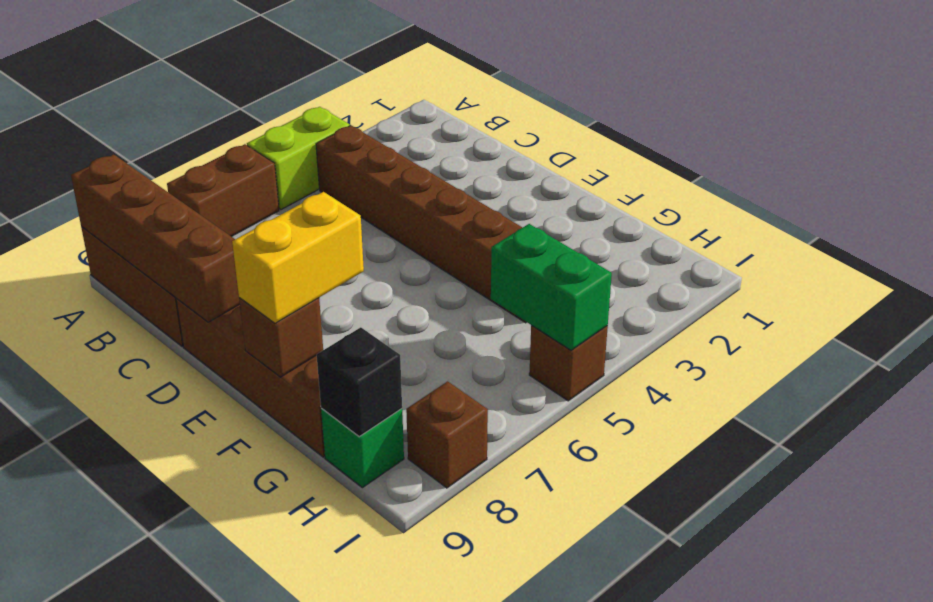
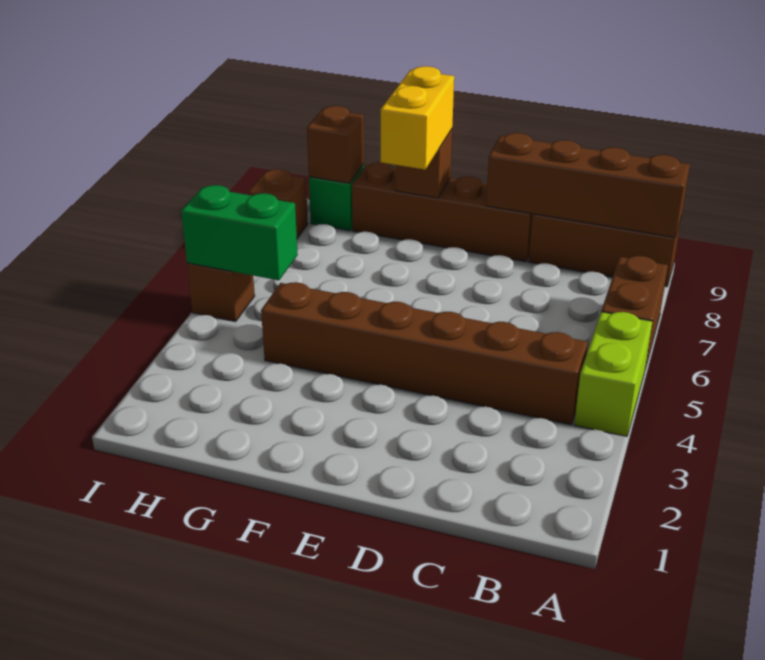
black 1x1 brick [317,327,402,437] -> brown 1x1 brick [307,106,364,183]

